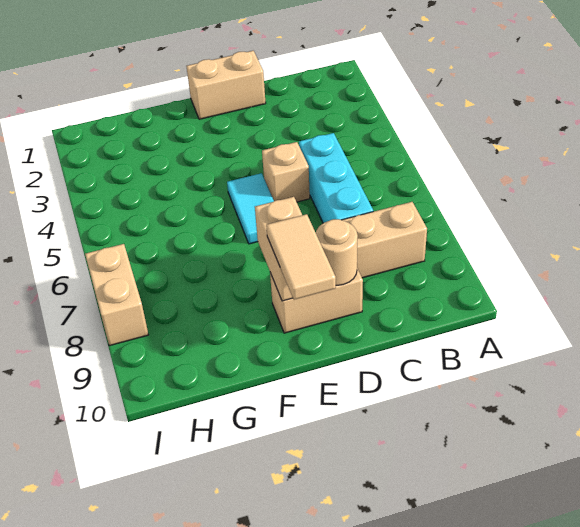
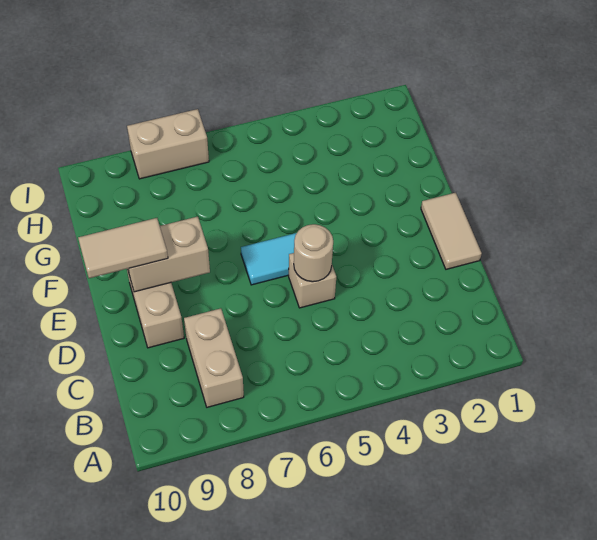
cyan 1x3 brick [299,133,373,223] -> none
tan 1x2 brick [187,51,266,119] -> tan 1x2 tile [421,193,482,269]
tan 1x1 round brick [316,219,358,285] -> tan 1x1 round brick moved to [294,224,333,282]

